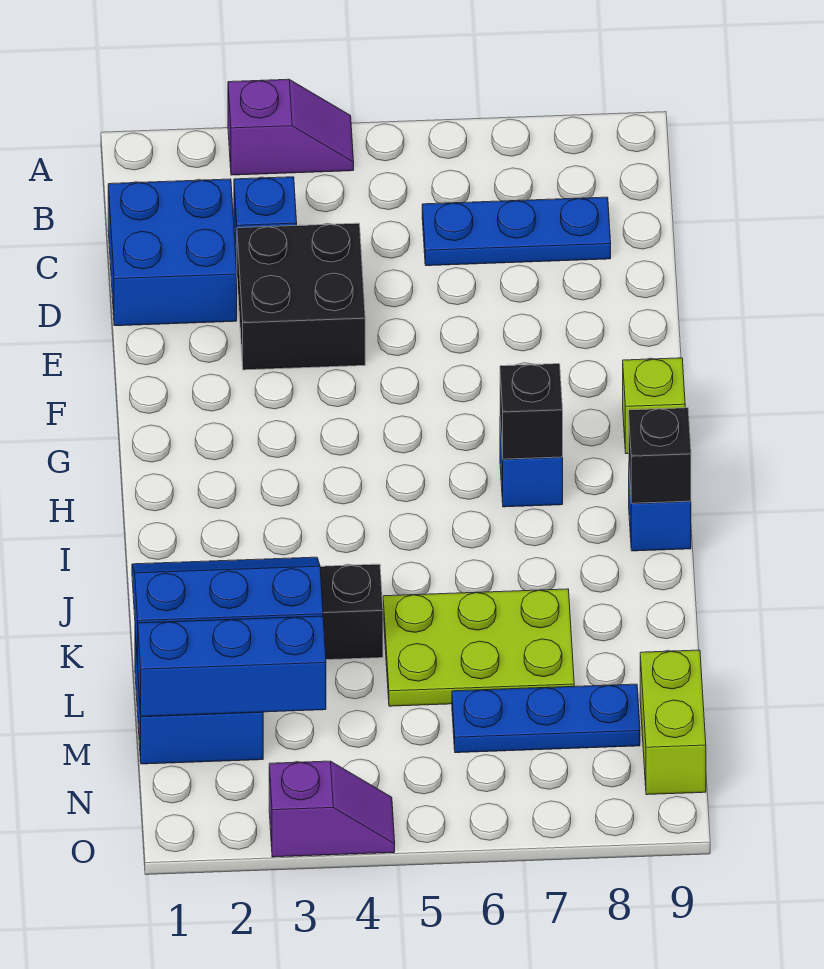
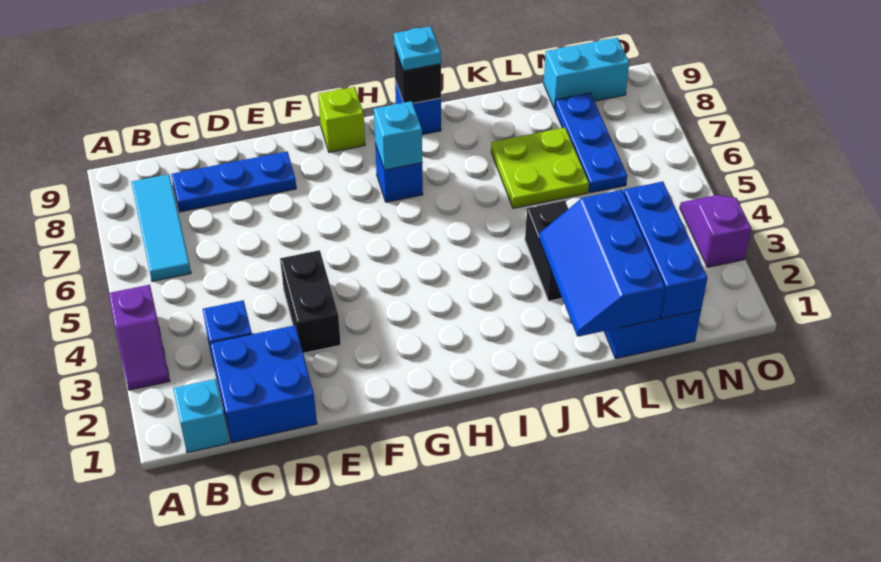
purple 1x2 slope [228,79,354,175] -> purple 1x2 slope turned to [109,285,170,390]
none -> cyan 1x1 brick [173,379,229,453]
none -> cyan 1x3 tile [132,174,191,281]
blue 1x3 plate [422,197,611,266] -> blue 1x3 plate turned to [171,151,296,212]
black 2x2 brick [237,223,365,370] -> black 1x2 brick [280,250,341,353]
black 1x1 brick [500,364,563,459] -> cyan 1x1 brick [374,101,422,170]
none -> cyan 1x1 plate [394,26,441,71]
lime 2x3 plate [383,589,574,706] -> lime 2x2 plate [491,128,589,208]
lime 1x2 brick [640,650,706,795] -> cyan 1x2 brick [544,38,629,109]

